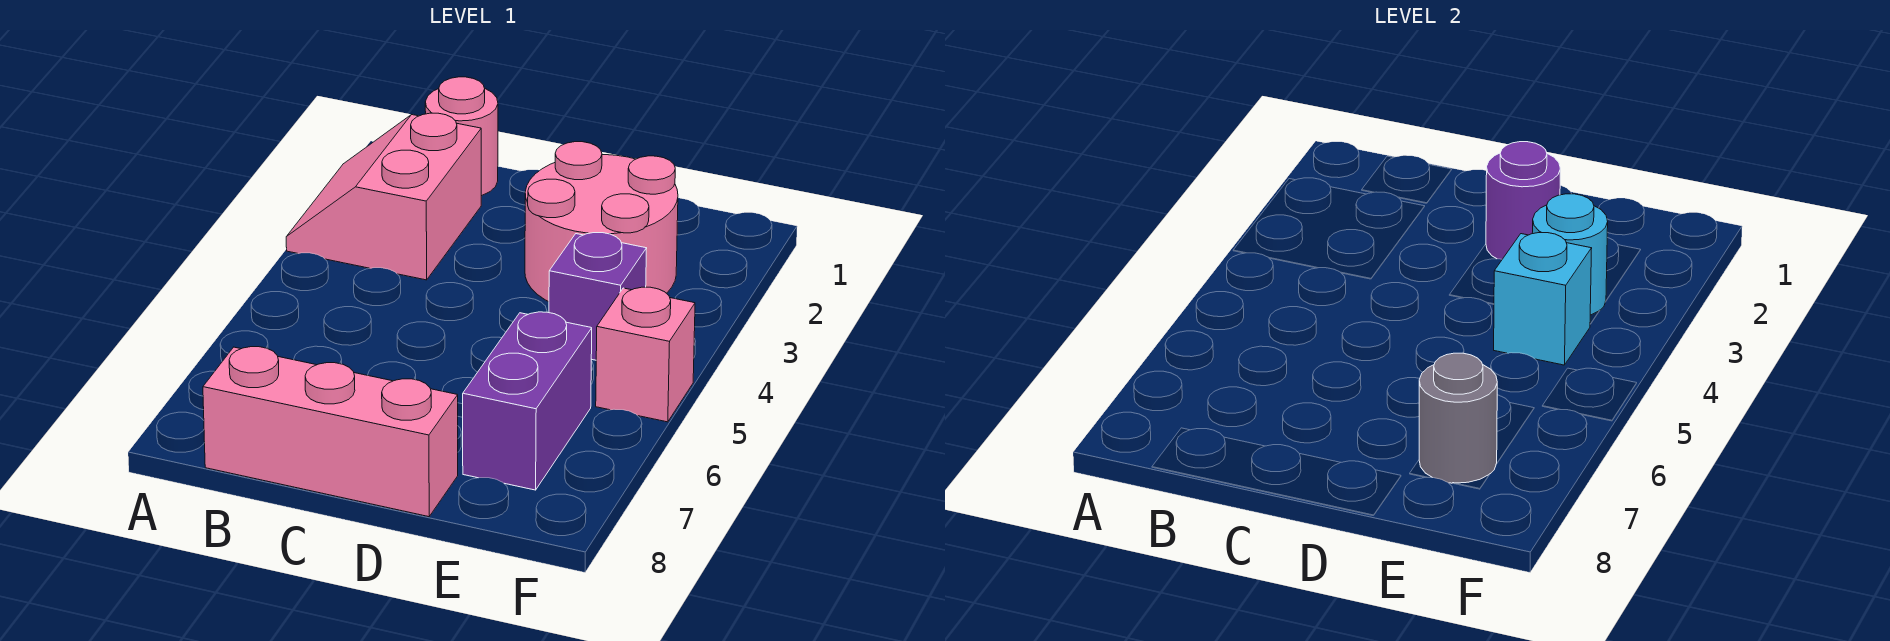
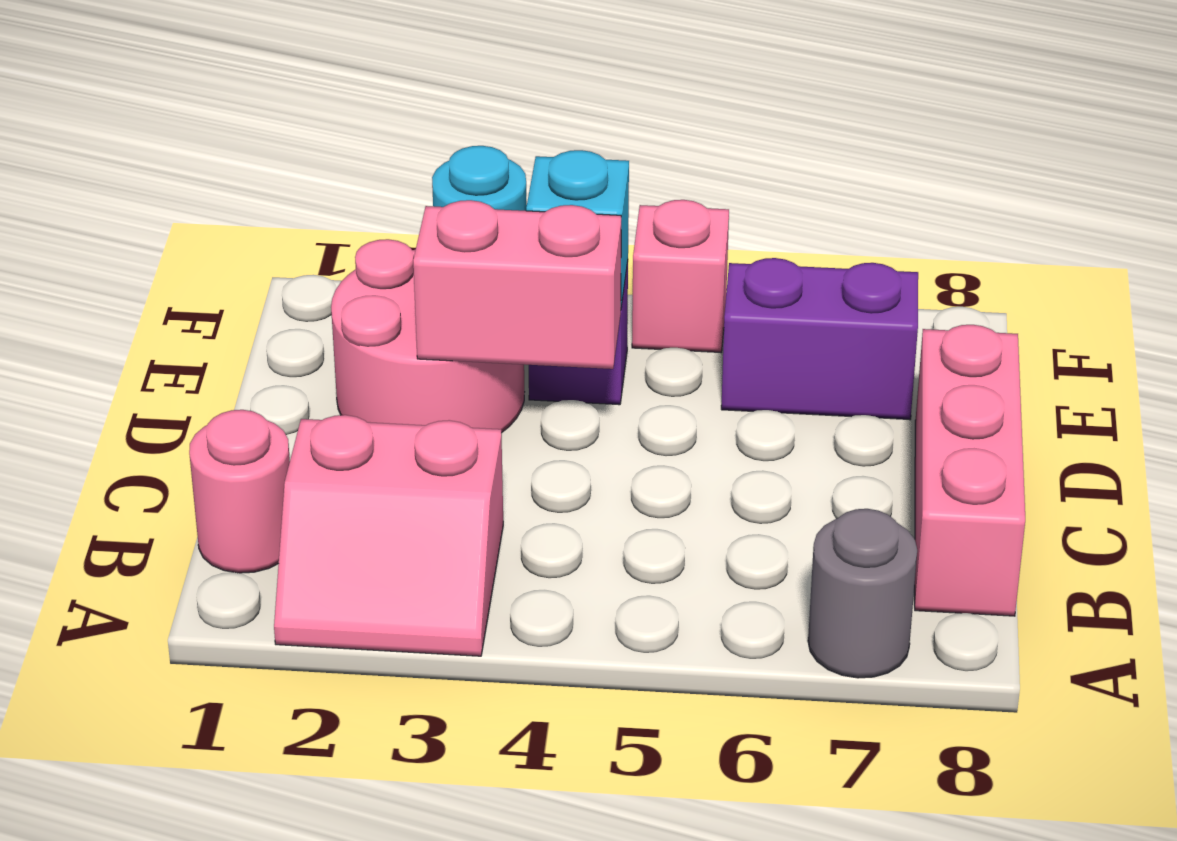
purple 1x1 round brick [1486,142,1560,259] -> none
none -> pink 1x2 brick [413,200,621,369]
grey 1x1 round brick [1419,353,1497,483] -> grey 1x1 round brick moved to [808,509,917,678]

